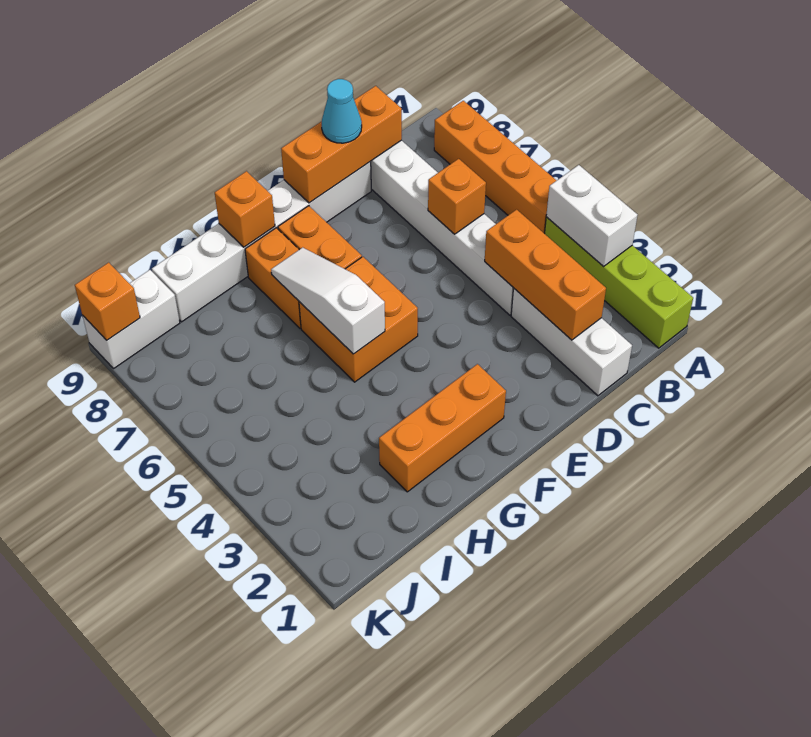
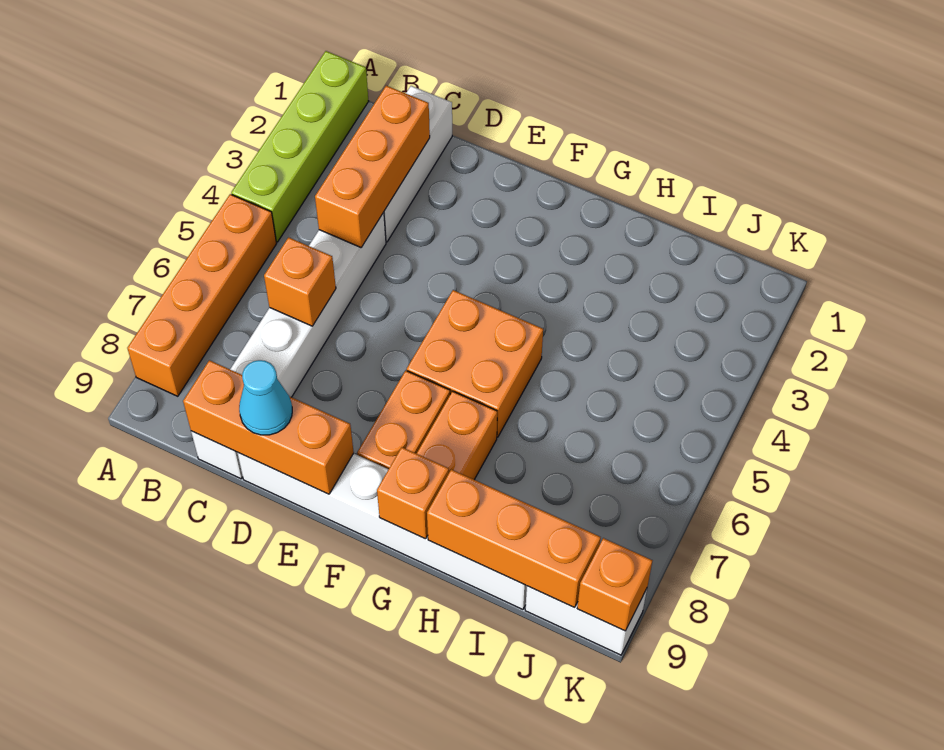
white 1x2 brick [546,165,638,267] -> none
orange 1x3 brick [379,364,506,492] -> orange 1x3 brick moved to [427,470,601,608]
white 1x3 slope [271,247,385,354] -> none

